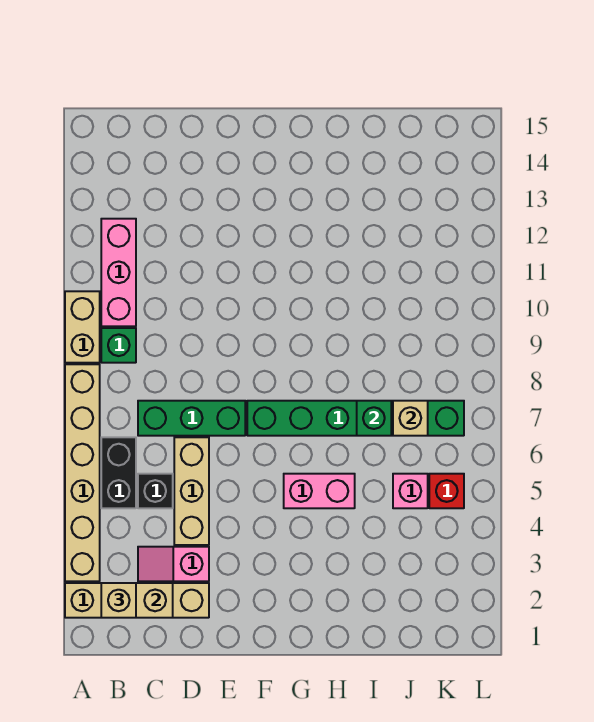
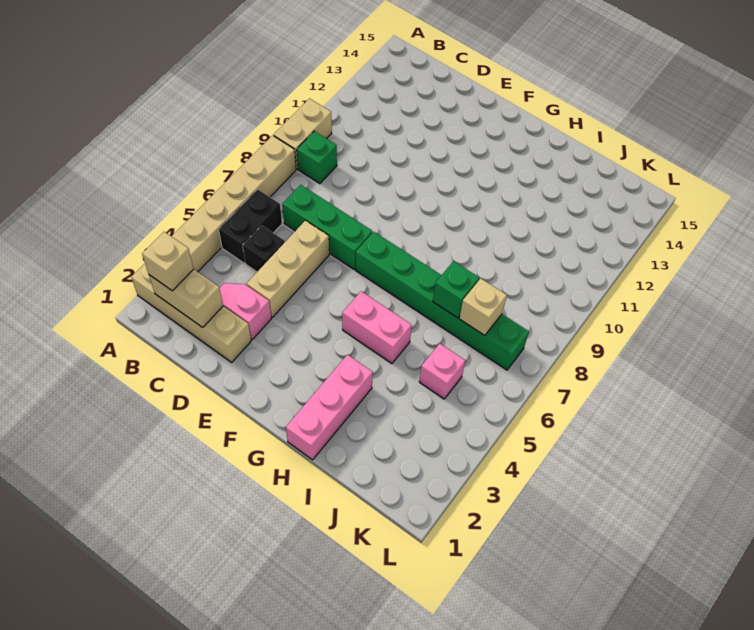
pink 1x3 brick [101,219,136,326] -> pink 1x3 brick moved to [286,355,373,460]
red 1x1 brick [429,474,464,508] -> none

